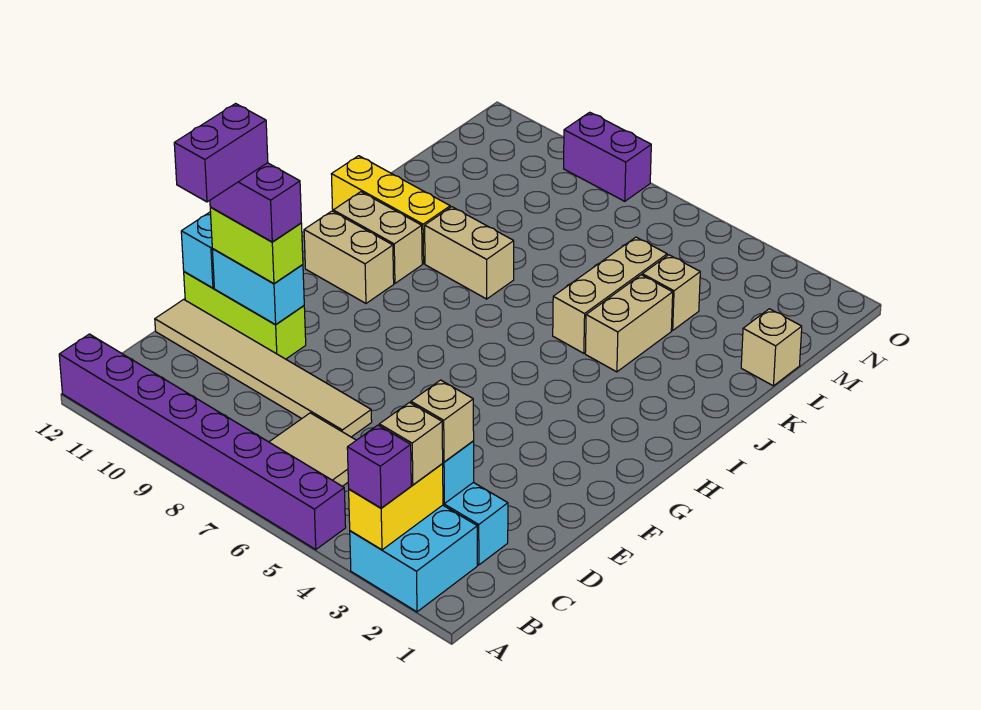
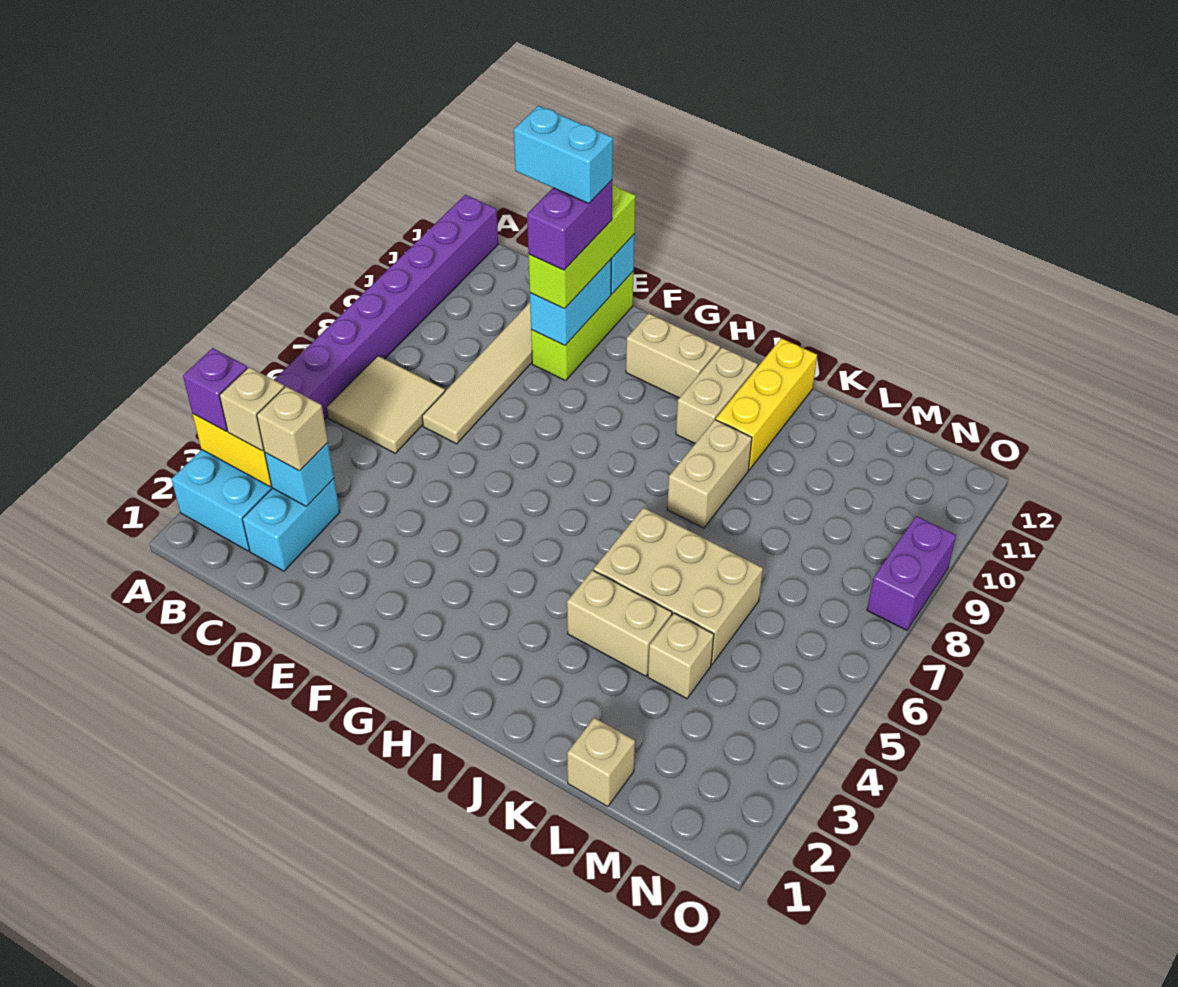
purple 1x2 brick [174,104,268,202] -> cyan 1x2 brick [514,106,613,204]
lime 1x2 brick [210,207,303,283] -> lime 1x3 brick [528,184,636,309]
tan 1x2 brick [304,211,394,303] -> tan 1x2 brick turned to [626,313,720,398]
tan 1x3 brick [553,237,667,353] -> tan 2x3 brick [594,508,763,665]

